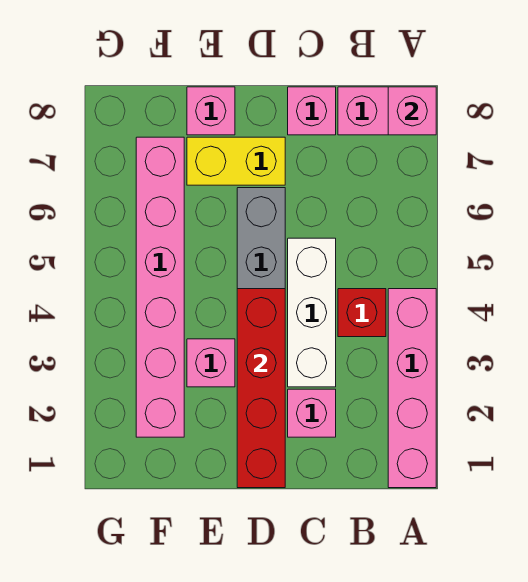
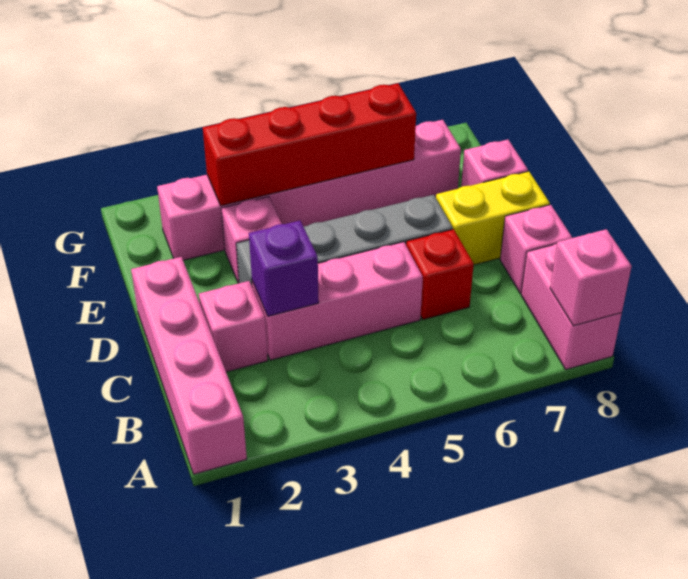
pink 1x4 brick [388,289,436,488] -> pink 1x4 brick turned to [131,257,247,474]
red 1x1 brick [338,289,386,337] -> red 1x1 brick moved to [406,229,474,319]
white 1x3 brick [288,238,336,387] -> pink 1x3 brick [252,242,423,360]
none -> purple 1x1 brick [249,221,319,316]
red 1x4 brick [237,289,285,488] -> red 1x4 brick moved to [203,83,416,206]
yellow 1x2 brick [187,137,285,185] -> yellow 1x2 brick turned to [436,171,550,265]

